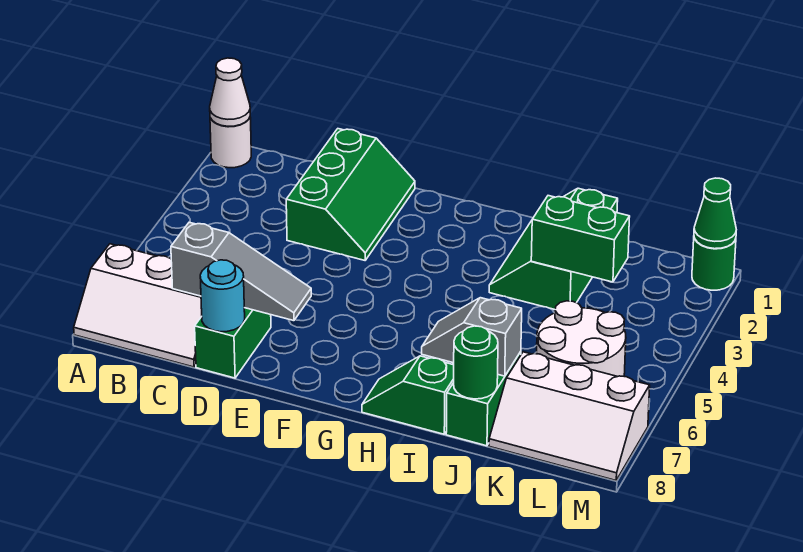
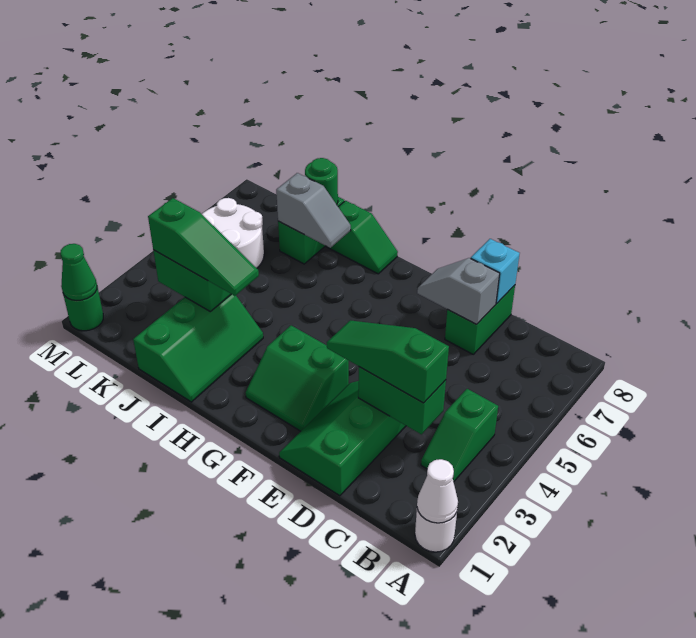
white 2x3 slope [74,244,202,367] -> none
none -> green 1x2 slope [421,389,498,482]
none -> green 1x2 brick [358,367,446,434]
none -> green 1x3 slope [327,320,449,403]
grey 1x3 slope [171,222,311,321] -> grey 1x2 slope [417,258,500,324]
cyan 1x1 round brick [200,260,245,332] -> cyan 1x1 brick [471,239,520,304]
none -> green 2x2 slope [246,325,349,431]
none -> green 1x3 slope [148,198,259,296]
white 2x3 slope [489,352,650,480] -> none

